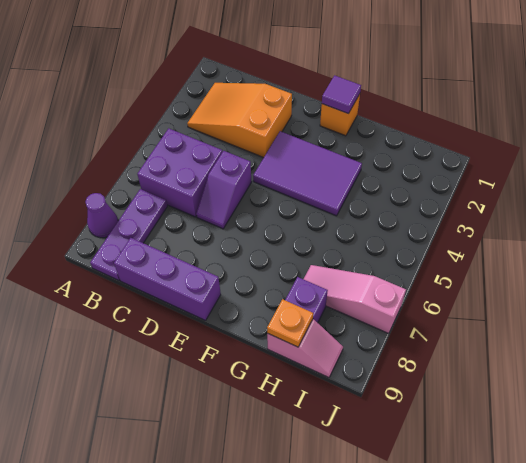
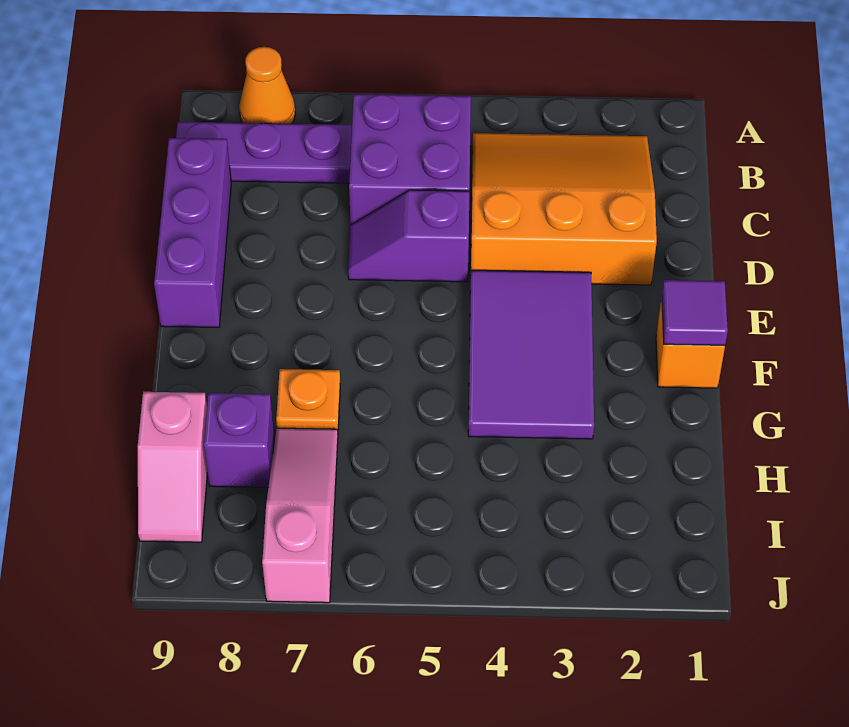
purple 1x1 cone [85,193,118,238] -> orange 1x1 cone [239,47,295,124]
orange 2x3 slope [187,83,292,158] -> orange 3x3 slope [471,133,657,285]
orange 1x1 plate [267,299,313,347] -> orange 1x1 plate moved to [276,369,340,430]

